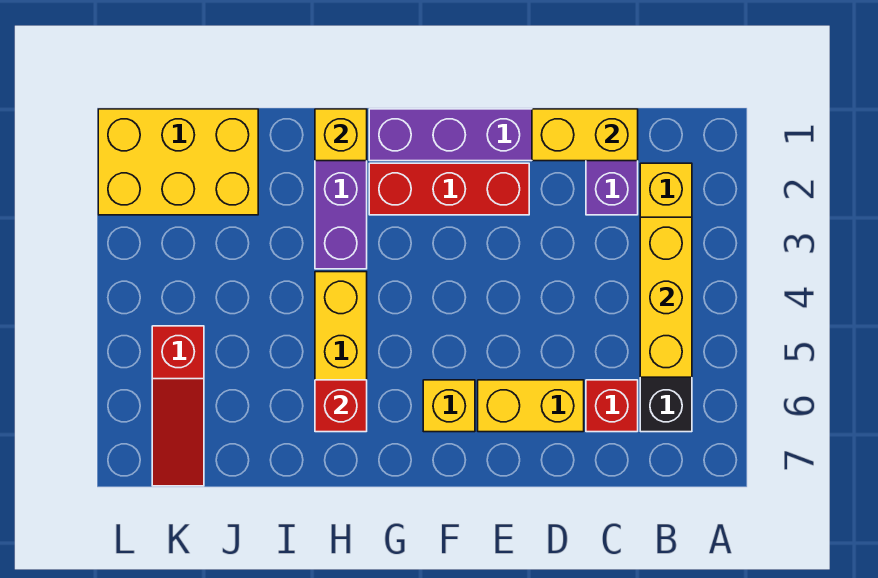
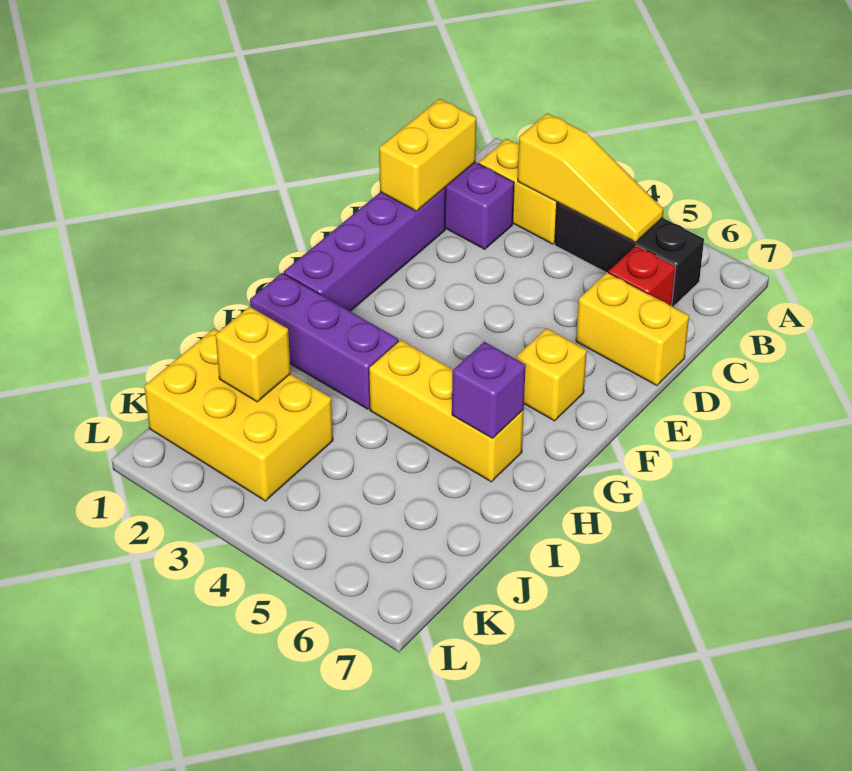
yellow 1x3 brick [640,217,692,377] -> yellow 1x3 slope [518,113,664,242]
yellow 1x2 brick [478,380,584,432] -> yellow 1x2 brick turned to [576,272,689,386]
red 1x3 brick [369,163,529,215] -> none
yellow 1x1 brick [315,109,367,161] -> yellow 1x1 brick moved to [215,307,291,402]
red 1x1 brick [315,380,367,432] -> purple 1x1 brick [452,342,526,438]
yellow 2x3 brick [98,109,258,215] -> yellow 2x3 brick turned to [144,329,333,501]
red 1x3 slope [152,326,204,486] -> none

